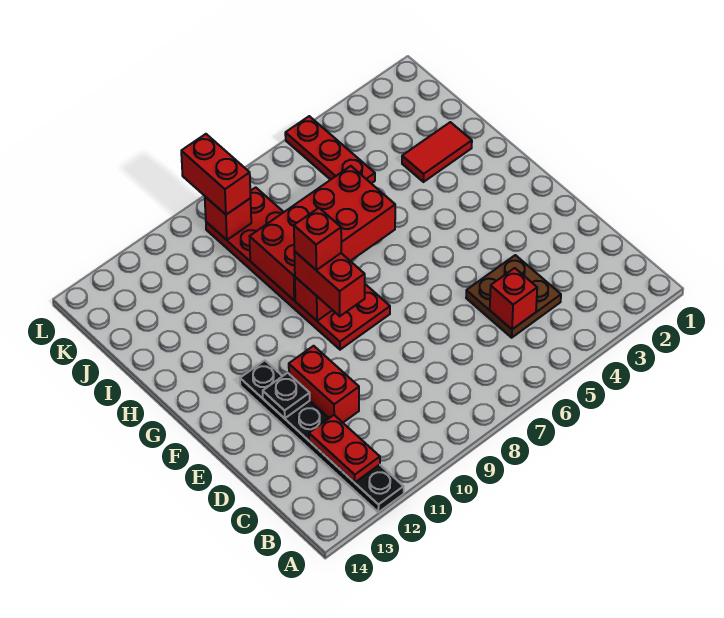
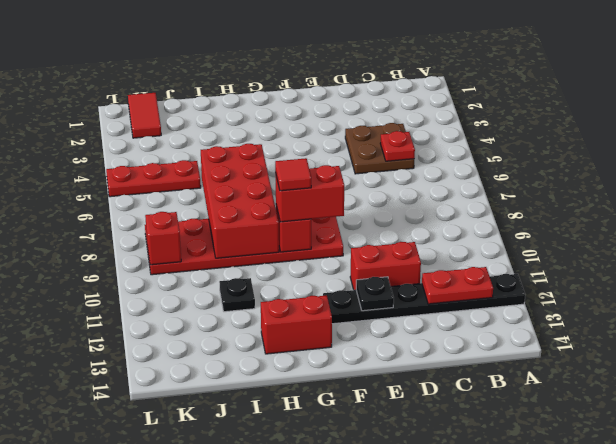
red 1x1 brick [490,268,537,329] -> red 1x1 plate [380,131,415,161]
red 1x1 brick [294,208,341,270] -> red 1x1 tile [275,158,311,191]
red 1x2 tile [402,122,472,182] -> red 1x2 tile moved to [128,93,161,138]
none -> black 1x1 plate [219,278,255,312]
red 1x2 brick [181,134,251,215] -> red 1x2 brick moved to [261,295,332,354]

